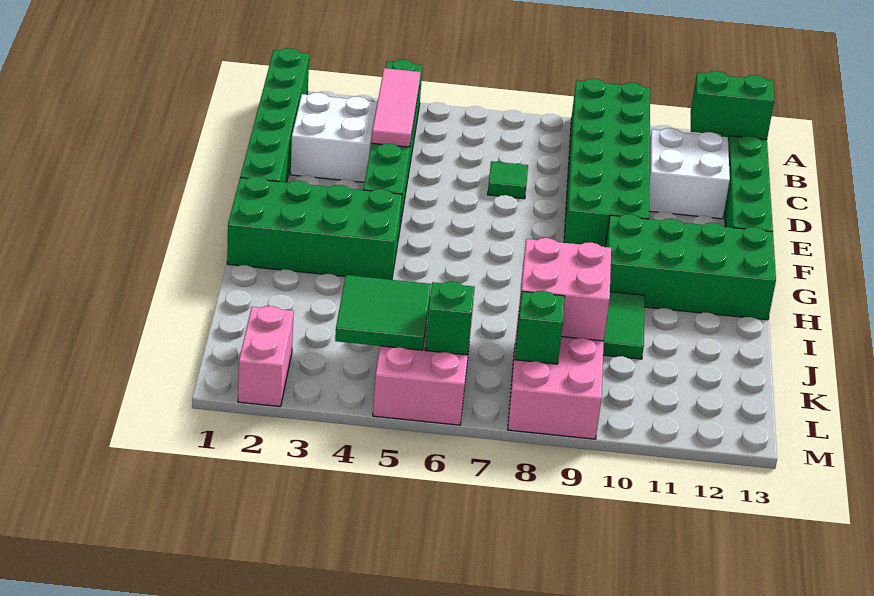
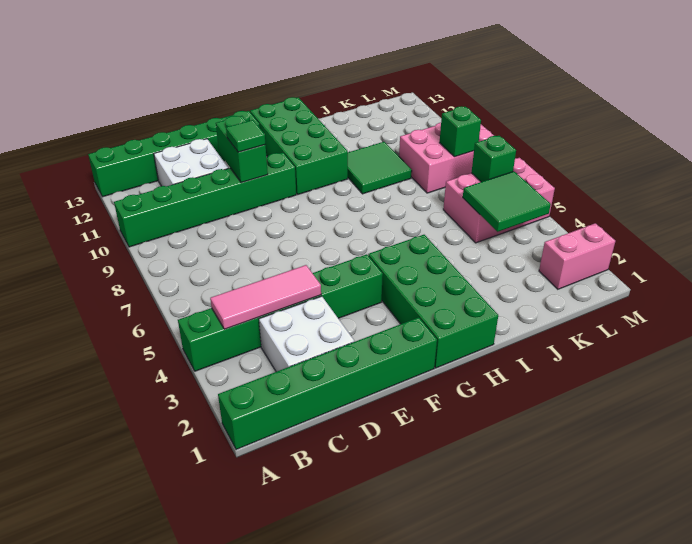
green 2x6 brick [564,79,650,247] -> green 1x6 brick [114,153,296,247]
green 1x2 brick [691,71,774,140] -> green 1x2 brick moved to [216,116,268,183]
green 1x1 tile [487,161,528,199] -> green 1x1 tile moved to [226,120,265,152]
pink 2x2 brick [518,238,611,341] -> none

